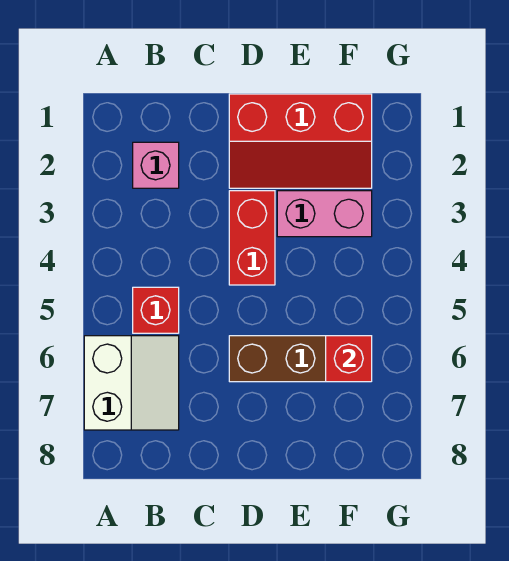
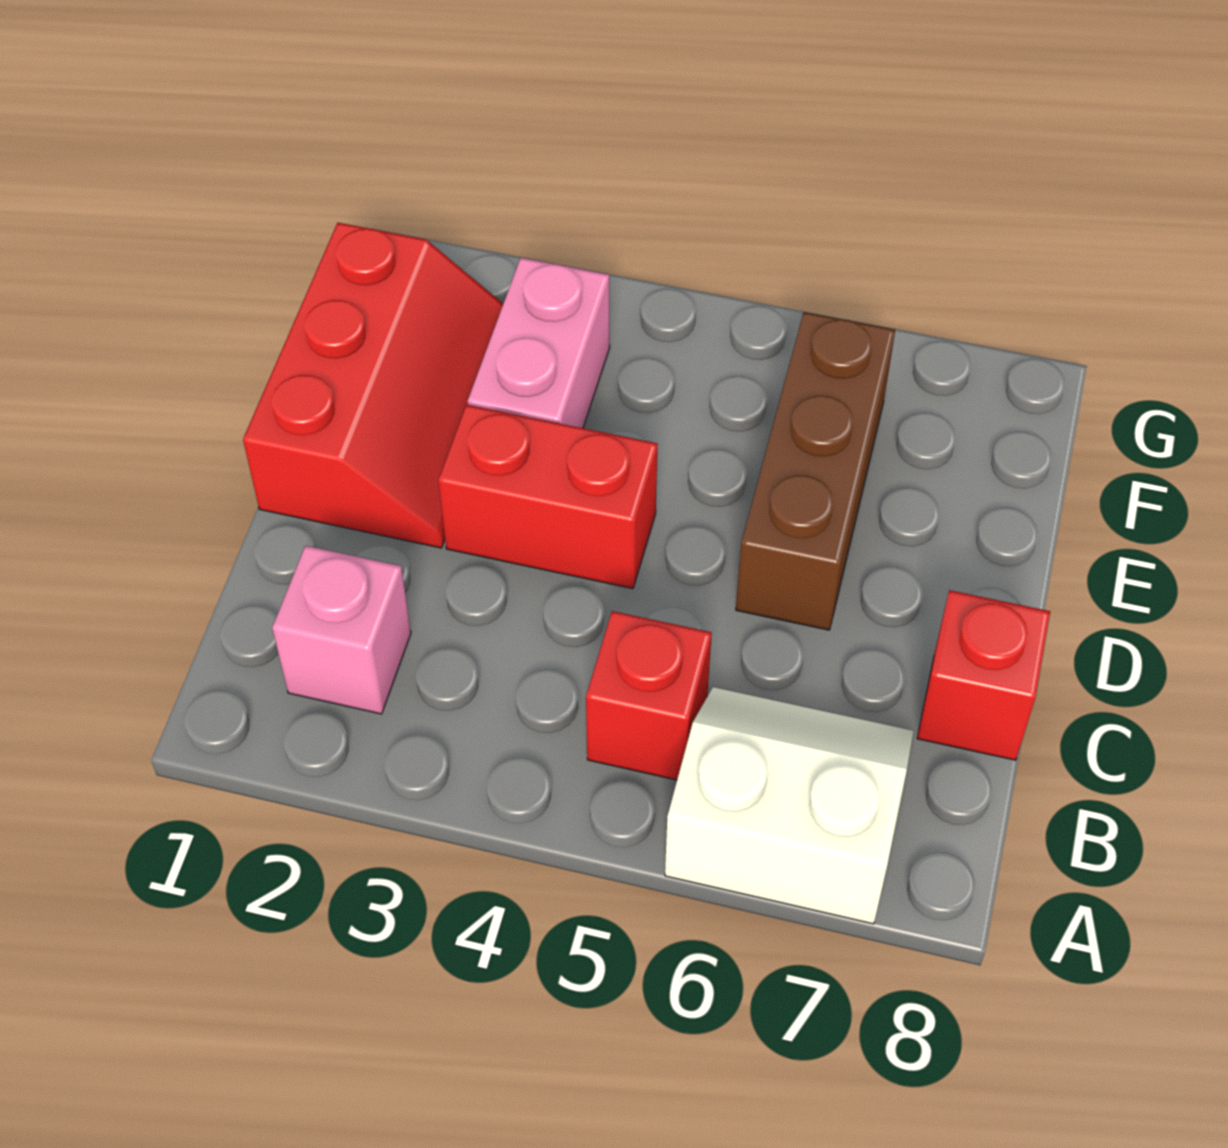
red 1x1 brick [326,336,372,382] -> red 1x1 brick moved to [917,590,1050,760]

